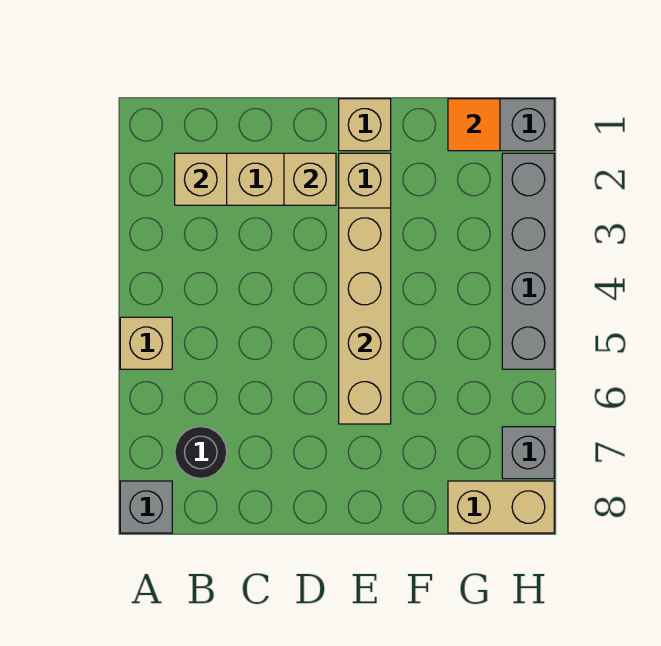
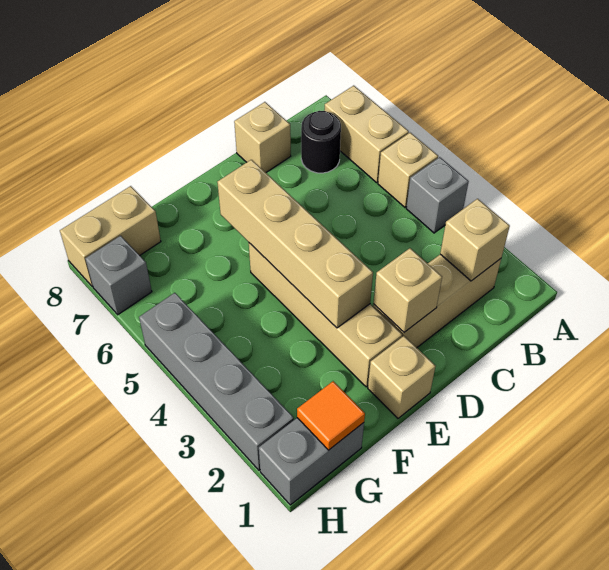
none -> tan 1x2 brick [324,86,409,183]
grey 1x1 brick [120,481,172,533] -> grey 1x1 brick moved to [406,157,469,233]
none -> tan 1x1 brick [234,102,291,172]

